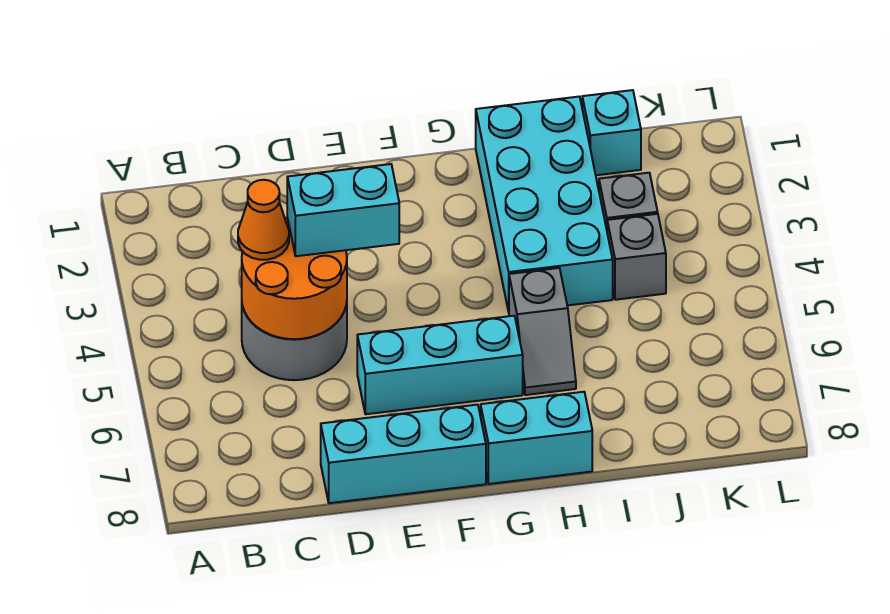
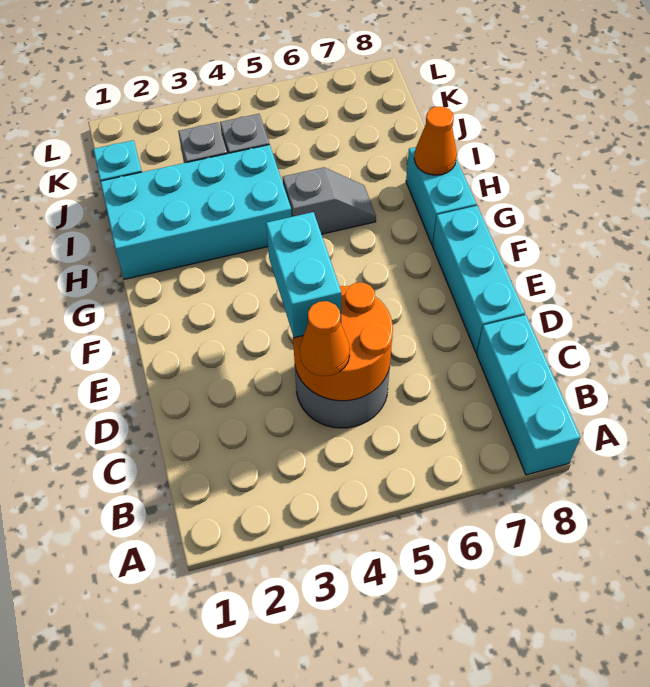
cyan 1x3 brick [357,316,523,414] -> cyan 1x3 brick moved to [477,315,580,475]
none -> orange 1x1 cone [414,107,457,175]

